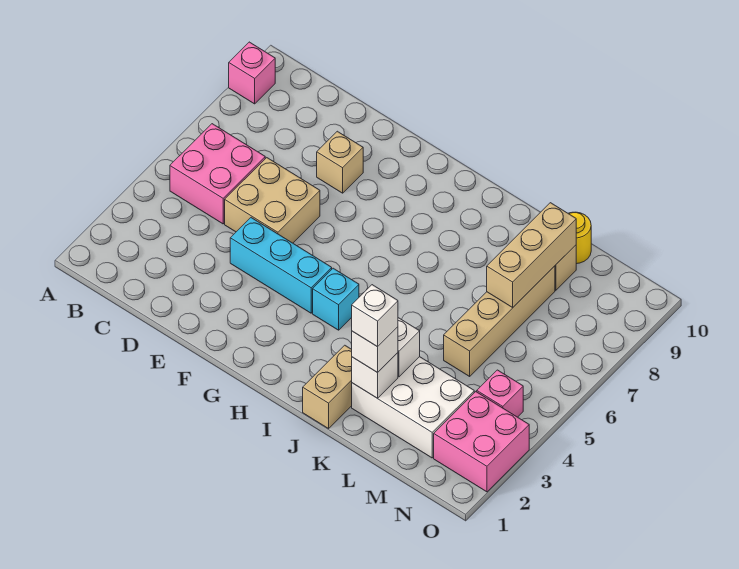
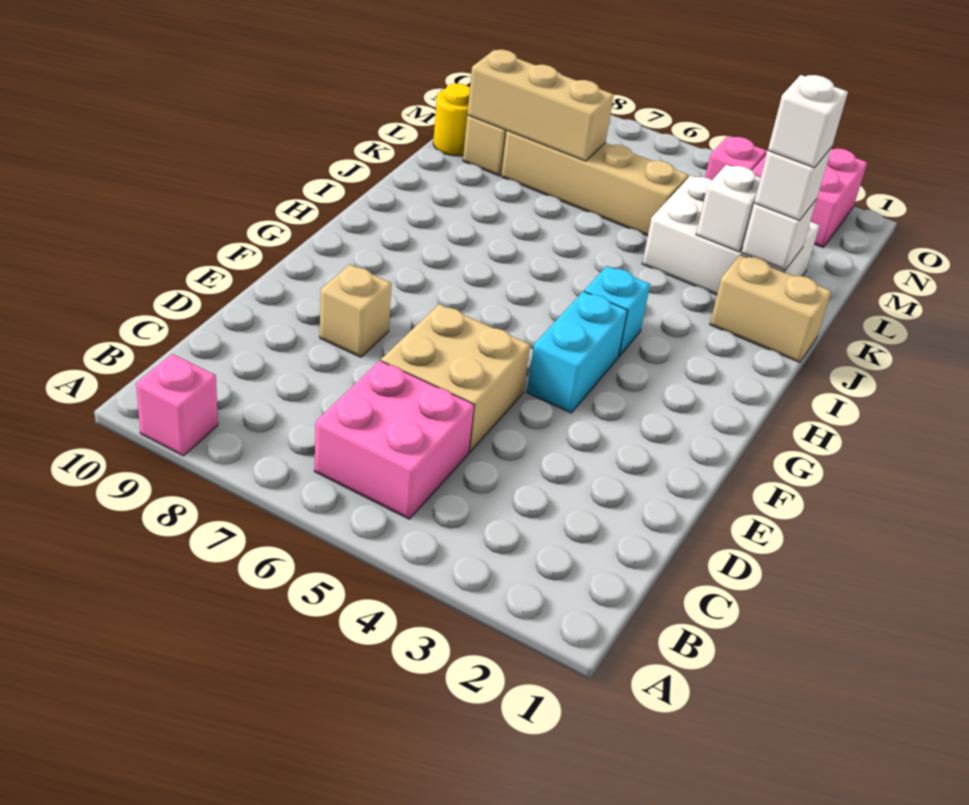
cyan 1x3 brick [230,218,332,313] -> cyan 1x2 brick [527,291,628,413]
white 2x3 brick [352,357,474,458] -> white 2x3 brick turned to [642,176,820,295]

